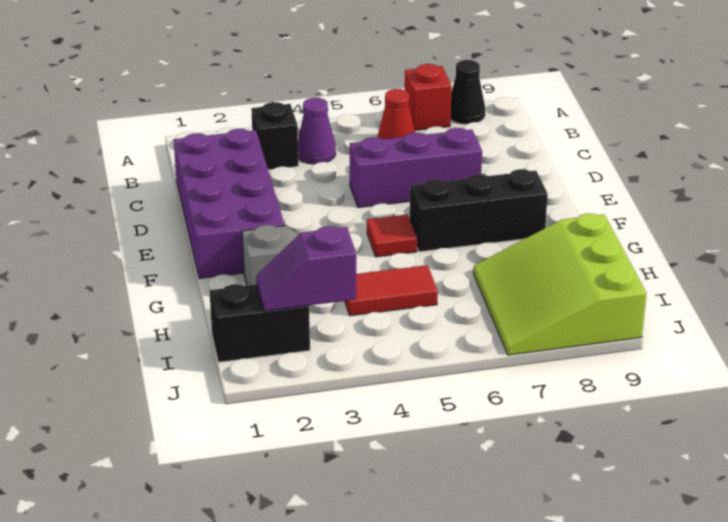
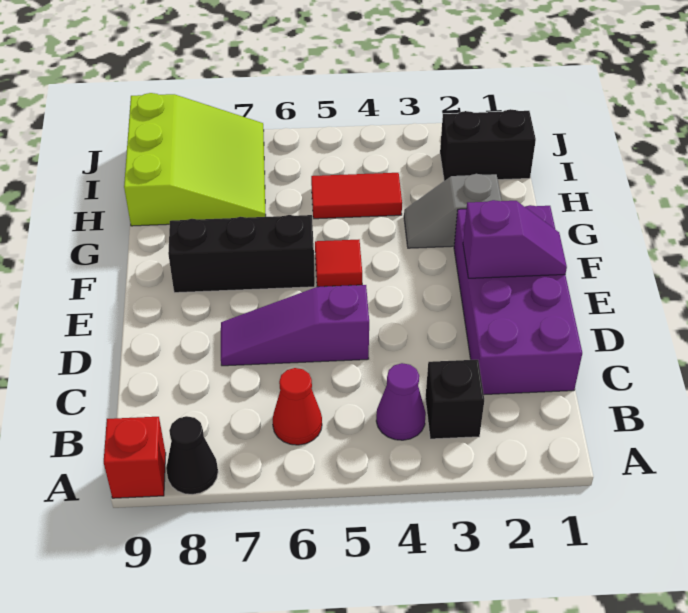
red 1x1 brick [405,64,452,130] -> red 1x1 brick moved to [104,417,166,498]
purple 1x3 brick [350,128,482,208] -> purple 1x3 slope [221,285,369,366]
purple 1x2 slope [256,226,356,311] -> purple 1x2 slope moved to [463,200,567,278]

